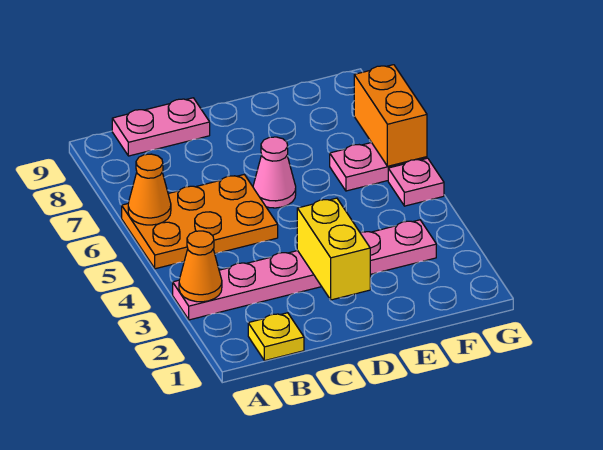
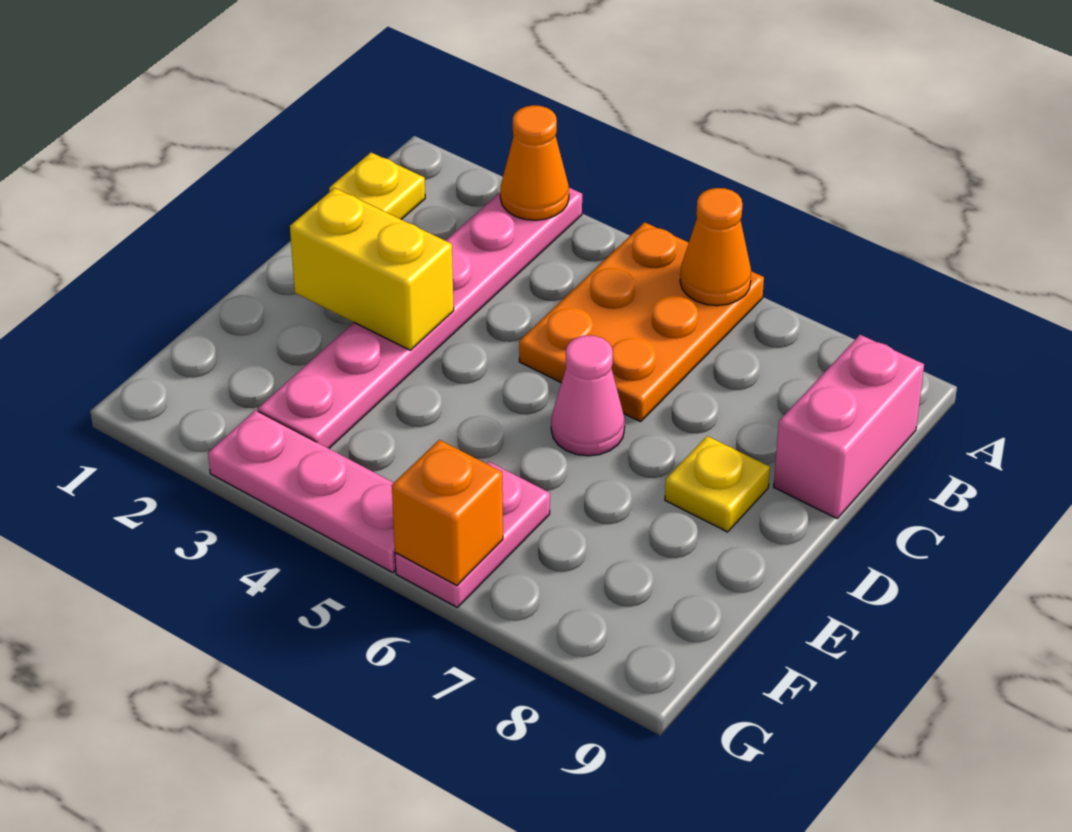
pink 1x2 plate [112,98,210,156] -> pink 1x2 brick [774,335,924,518]
none -> yellow 1x1 plate [665,436,770,532]
pink 1x1 plate [388,158,444,206] -> pink 1x3 plate [208,410,396,572]
orange 1x2 brick [354,65,427,166] -> orange 1x1 brick [392,440,503,585]

